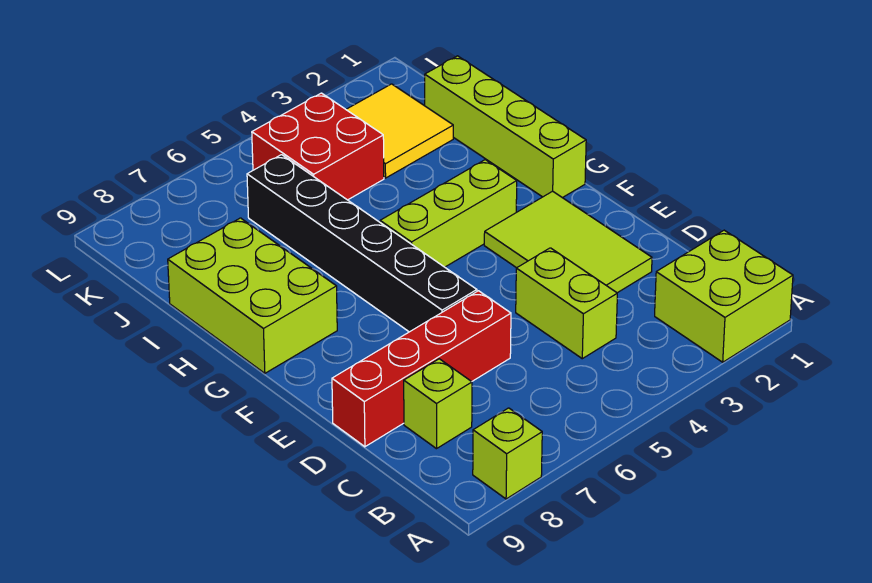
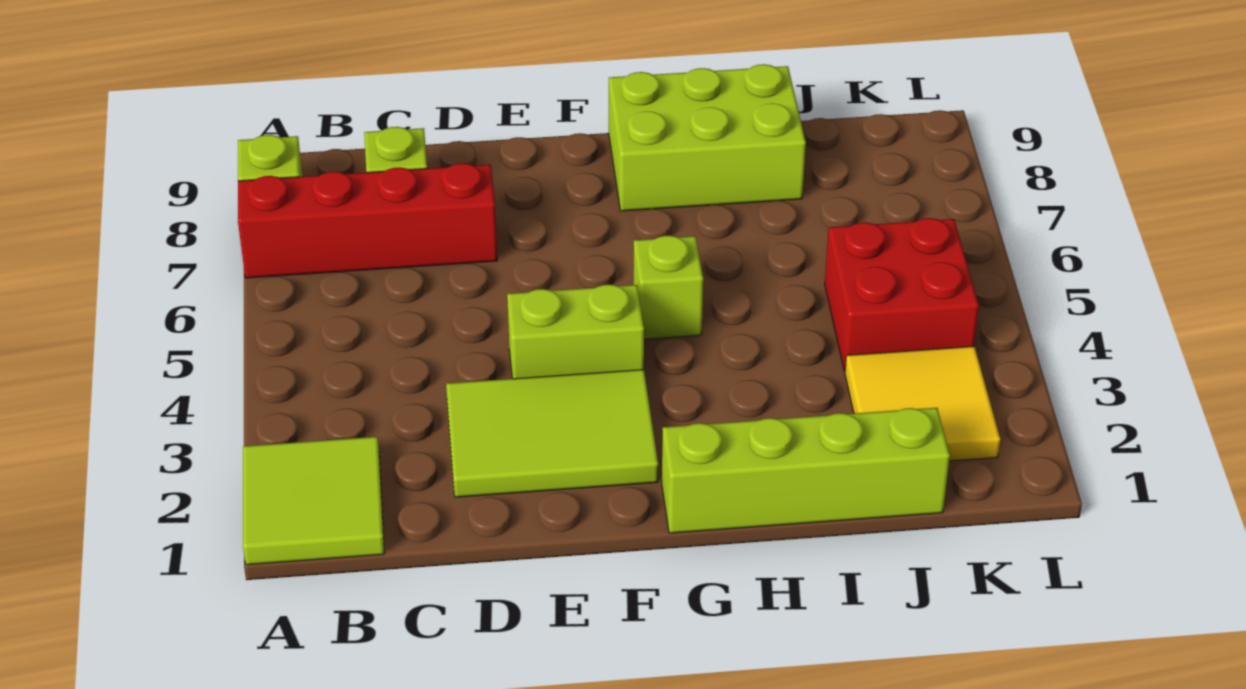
lime 2x2 brick [655,230,793,362] -> lime 2x2 tile [243,437,384,565]
lime 1x2 brick [516,248,617,359] -> lime 1x2 brick moved to [507,284,644,379]
red 1x4 brick [332,291,511,447] -> red 1x4 brick turned to [238,163,497,278]
black 1x6 brick [247,155,477,332] -> none
lime 1x3 brick [380,160,517,267] -> lime 1x1 brick [634,235,703,339]

